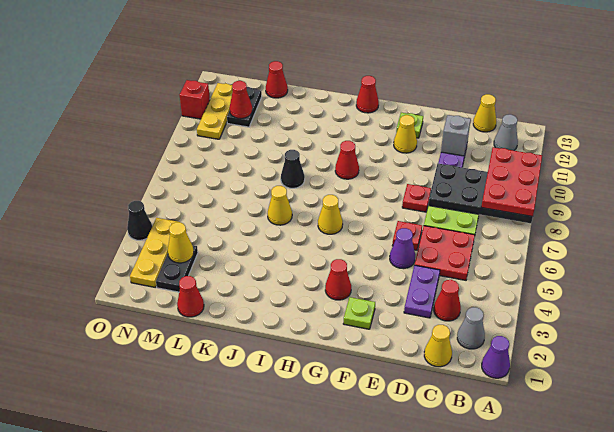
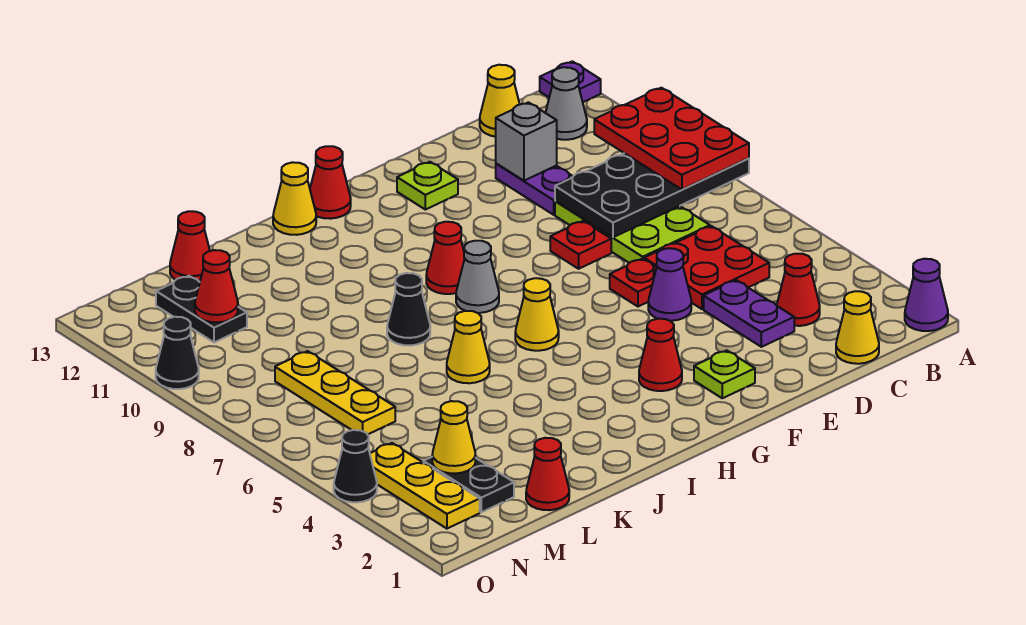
none -> purple 1x1 plate [540,61,601,102]
grey 1x1 cone [457,307,485,349] -> grey 1x1 cone moved to [456,241,499,313]
yellow 1x1 cone [394,115,417,153] -> yellow 1x1 cone moved to [273,162,316,235]
yellow 1x3 plate [197,83,233,139] -> yellow 1x3 plate moved to [275,351,395,435]
none -> black 1x1 cone [156,317,199,389]
red 1x1 brick [180,80,210,119] -> none

